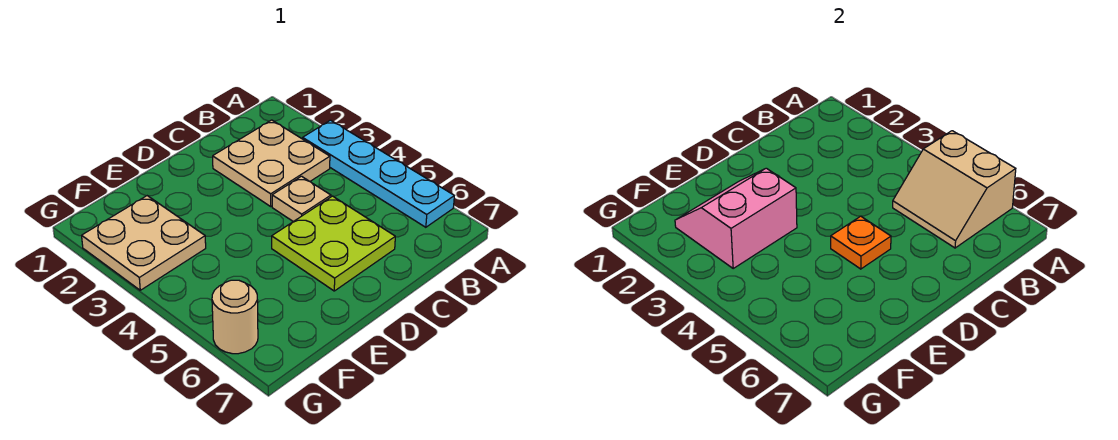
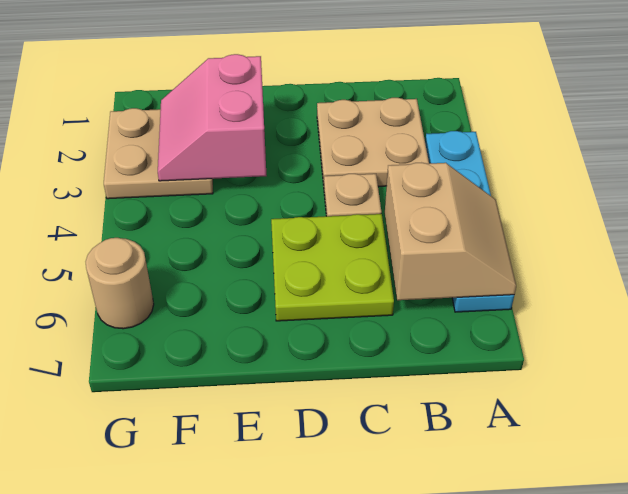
tan 2x2 slope [893,131,1016,248] -> tan 2x2 slope turned to [385,163,516,300]
orange 1x1 plate [831,216,891,269] -> none
pink 2x2 slope [675,168,797,268] -> pink 2x2 slope turned to [158,54,267,181]

